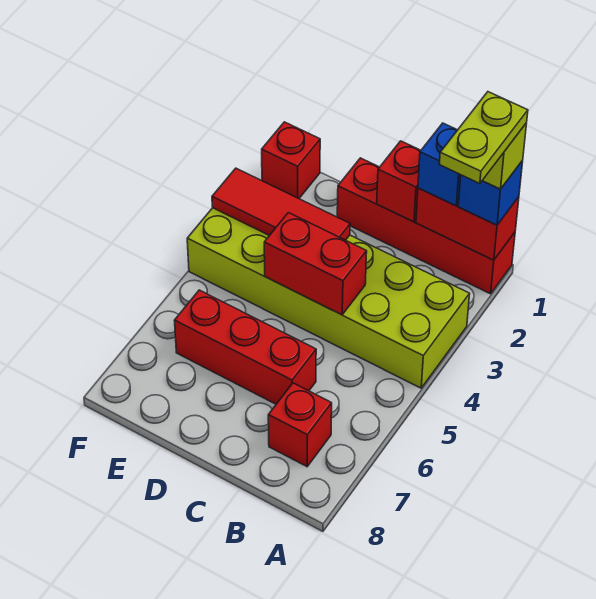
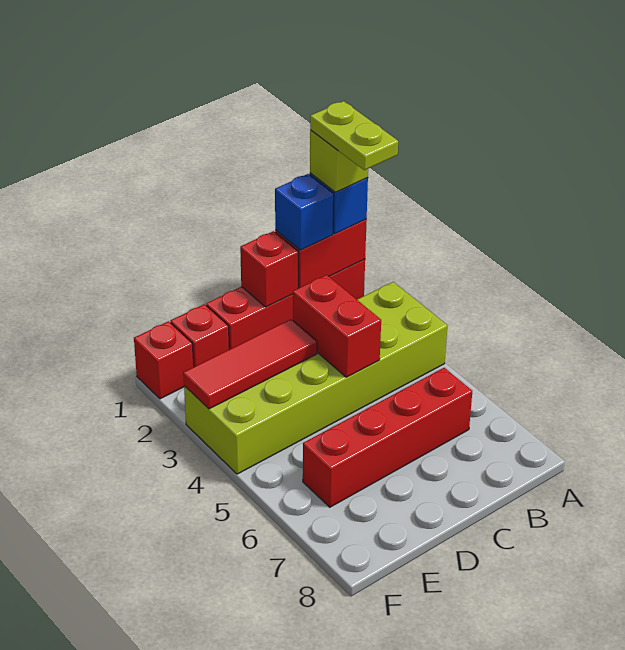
red 1x1 brick [268,383,332,466] -> red 1x1 brick moved to [170,304,229,367]
red 1x2 brick [264,213,367,315] -> red 1x2 brick turned to [293,275,381,377]
red 1x3 brick [174,290,316,404] -> red 1x4 brick [303,368,472,507]

